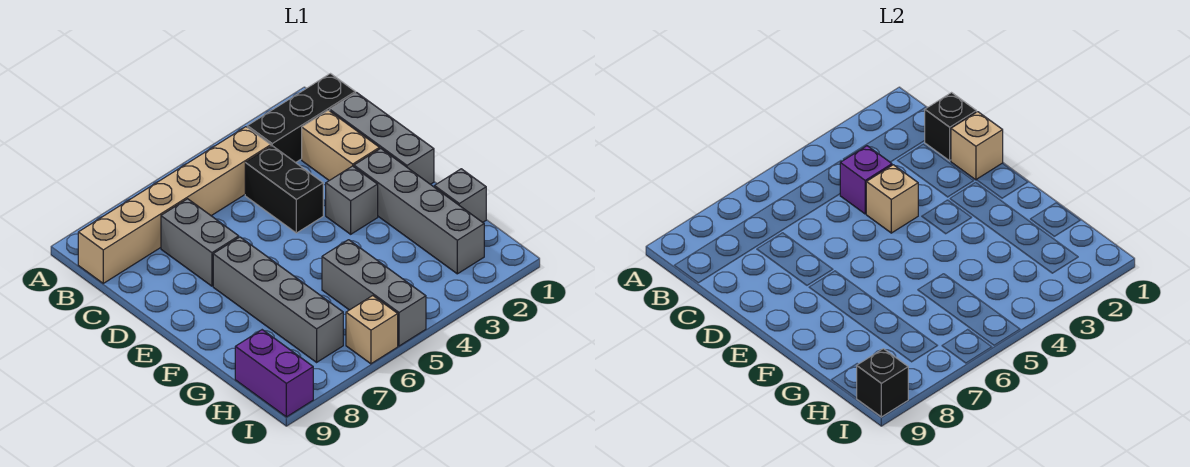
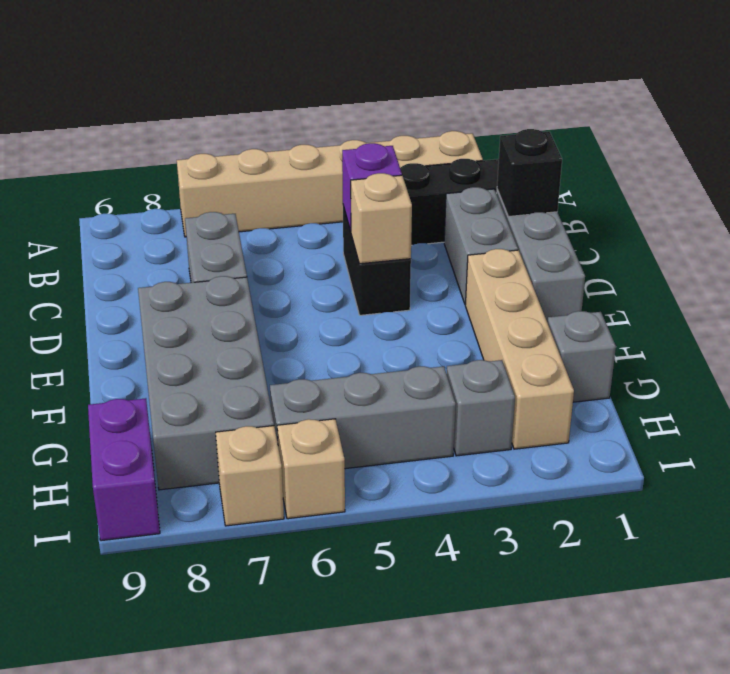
tan 1x6 brick [78,127,271,283] -> tan 1x6 brick moved to [177,131,483,237]
tan 1x2 brick [302,110,380,181] -> grey 1x2 brick [444,187,518,305]
tan 1x1 brick [951,112,1003,180] -> tan 1x1 brick moved to [216,426,284,526]
grey 1x4 brick [354,148,484,274] -> tan 1x4 brick [465,249,574,449]
grey 1x1 brick [326,166,378,234] -> grey 1x1 brick moved to [447,360,515,456]
grey 1x4 brick [213,237,343,362] -> grey 2x4 brick [138,276,274,490]
grey 1x3 brick [322,240,426,346] -> grey 1x3 brick turned to [270,366,456,469]
black 1x1 brick [857,349,908,417] -> none

